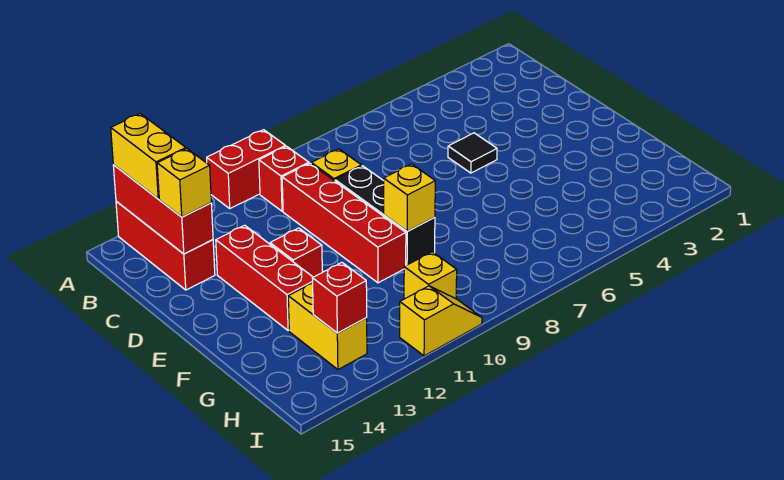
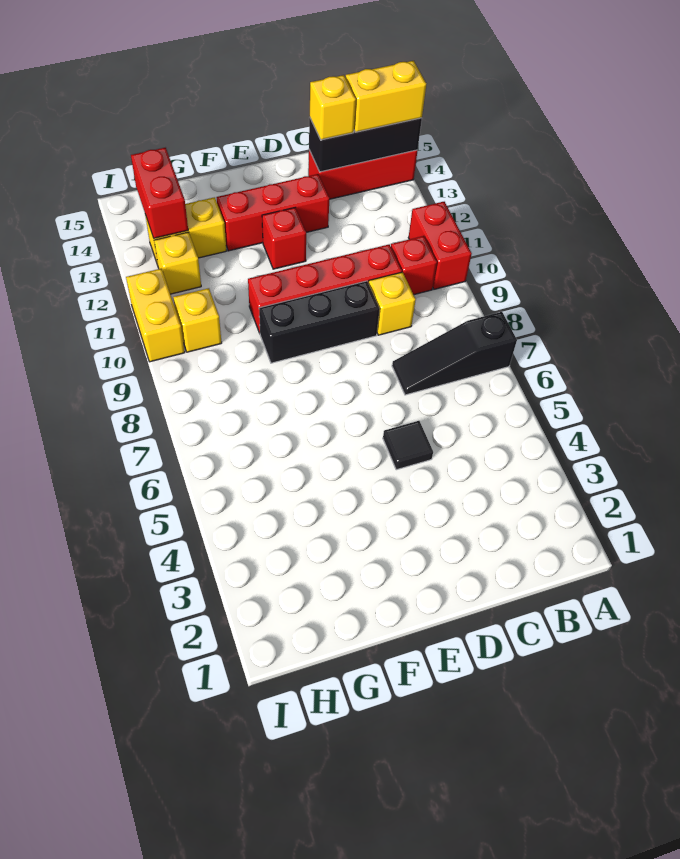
none -> black 1x3 slope [392,312,517,395]
red 1x3 brick [113,165,213,254] -> black 1x3 brick [309,117,422,172]
yellow 1x1 brick [384,164,435,231] -> yellow 1x1 brick moved to [154,232,201,294]
red 1x1 brick [312,263,367,333] -> red 1x2 brick [131,148,188,238]
yellow 1x2 slope [400,286,482,356] -> yellow 1x2 brick [126,269,185,362]

